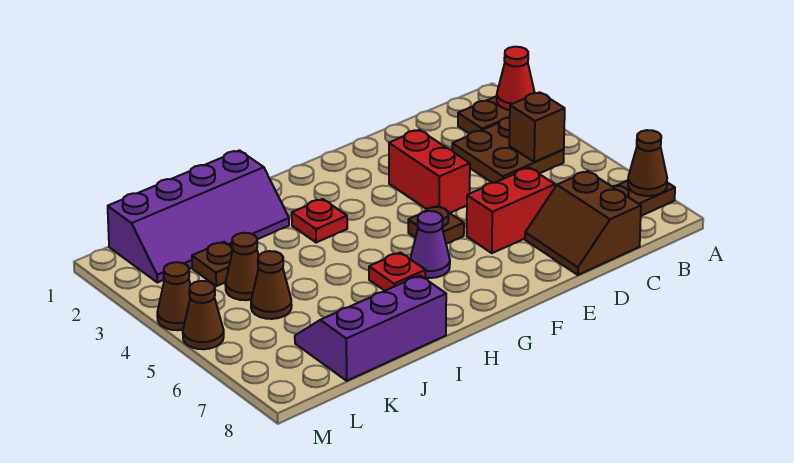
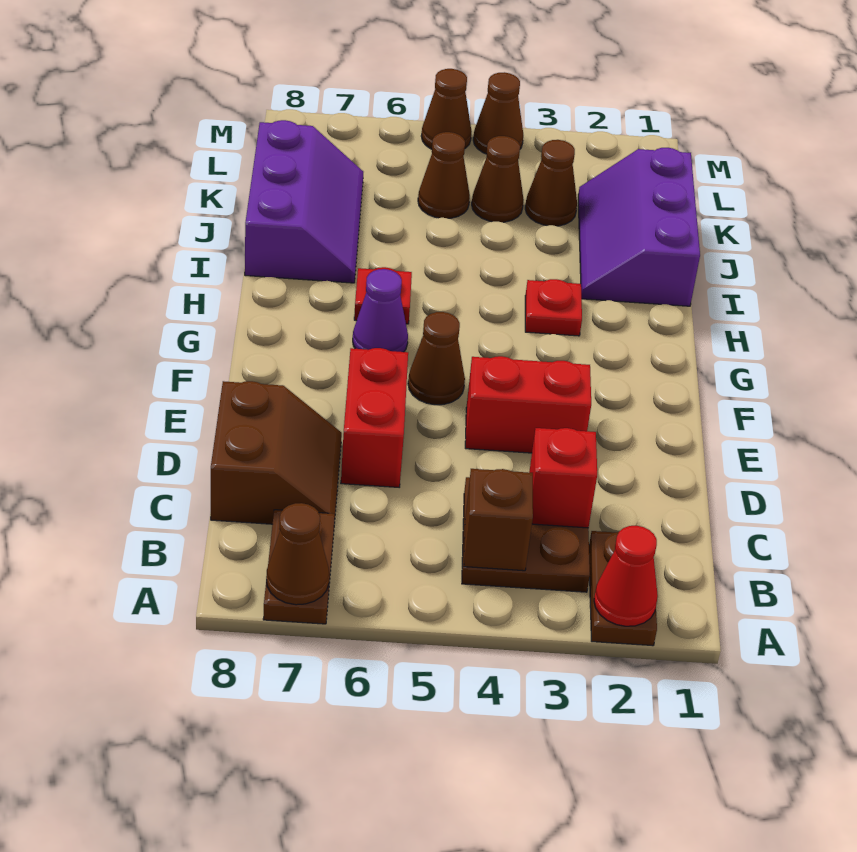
none -> red 1x1 brick [529,428,597,528]
brown 2x2 slope [525,171,641,275] -> brown 2x2 slope turned to [211,381,342,524]
brown 1x1 plate [408,206,464,244] -> brown 1x1 cone [408,312,465,405]
purple 2x4 slope [108,150,289,282] -> purple 2x3 slope [578,148,700,306]
brown 1x1 plate [192,242,233,286] -> brown 1x1 cone [525,140,577,226]

